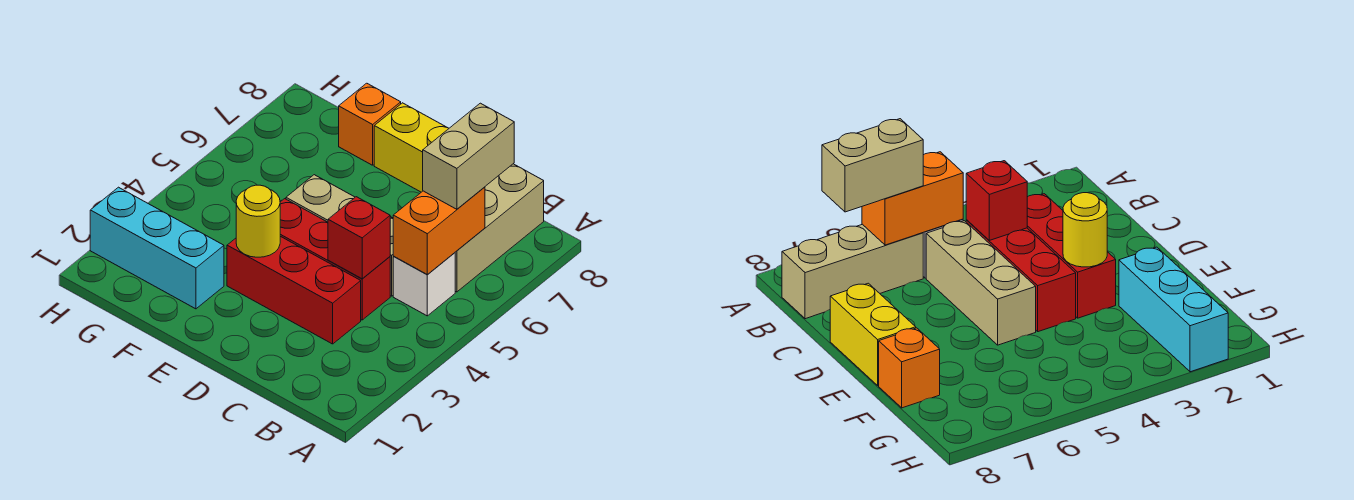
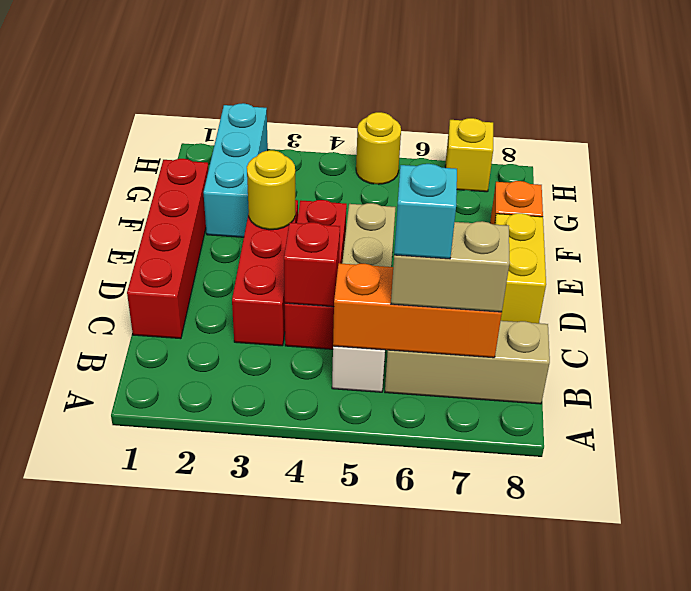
orange 1x2 brick [393,187,485,275] -> orange 1x3 brick [333,263,502,358]
none -> cyan 1x1 brick [394,164,457,259]
none -> red 1x4 brick [127,159,209,339]
none -> yellow 1x1 round brick [356,112,401,184]
none -> yellow 1x1 brick [445,118,493,192]

